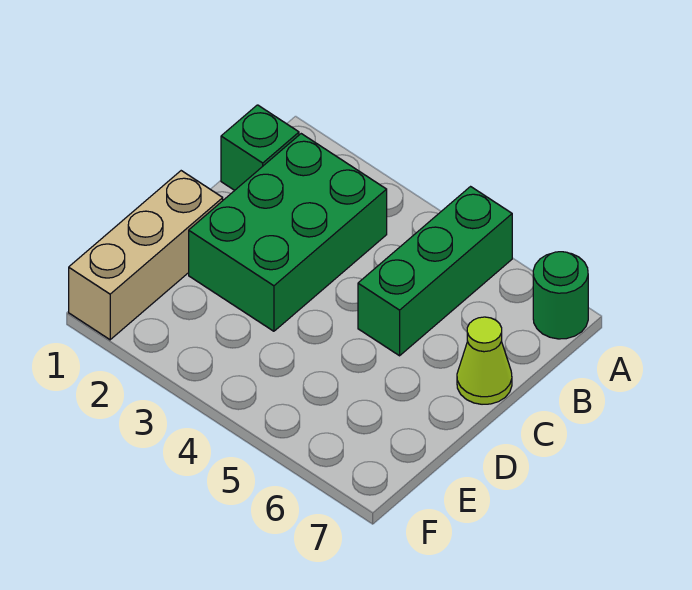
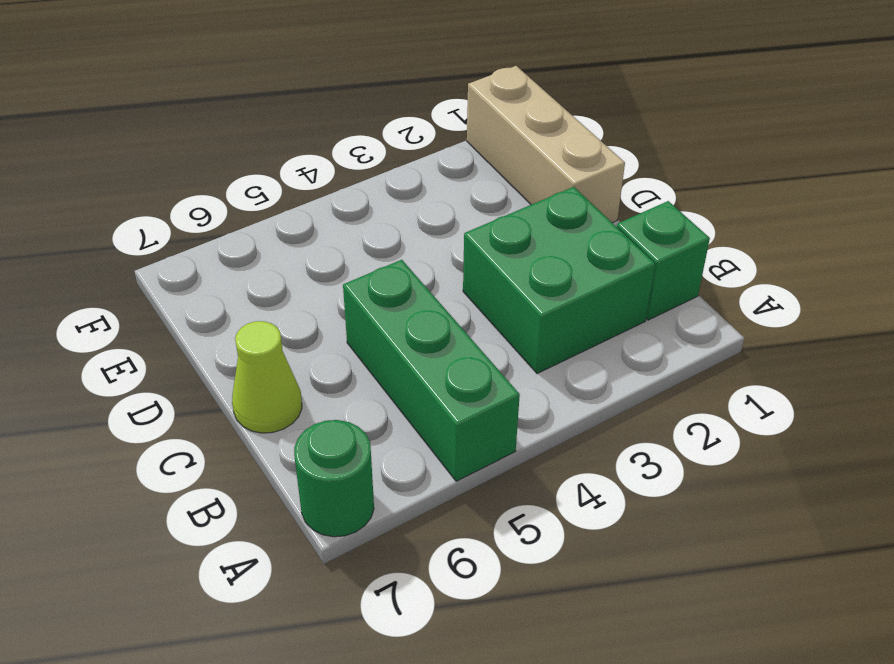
green 2x3 brick [189,134,387,331] -> green 2x2 brick [463,187,655,374]

